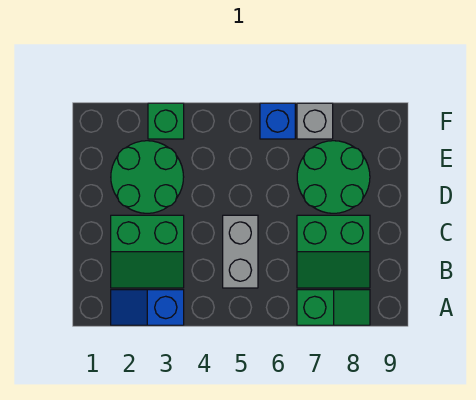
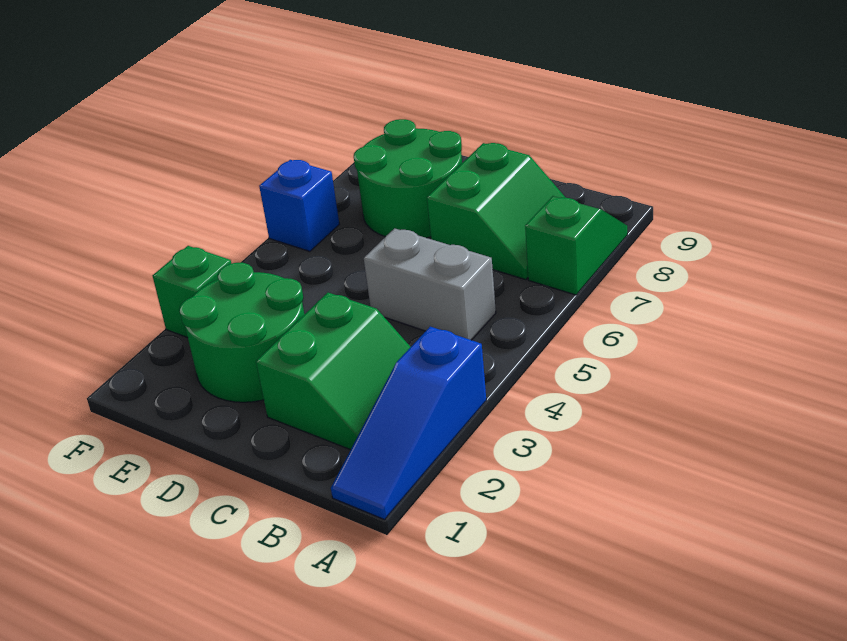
blue 1x2 slope [111,290,184,325] -> blue 1x3 slope [331,327,486,520]
grey 1x1 brick [297,103,333,139] -> none

